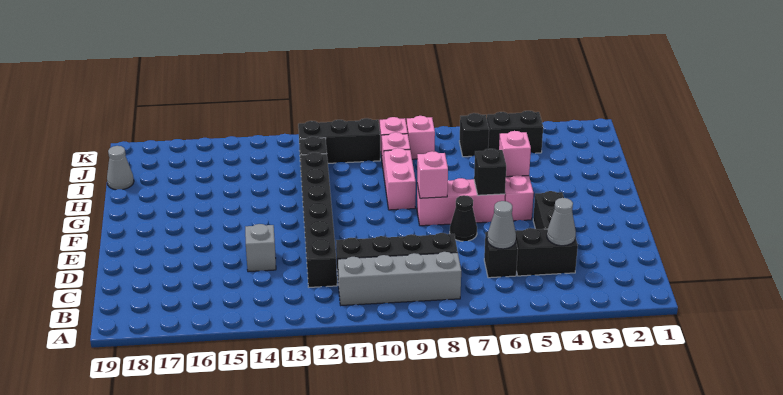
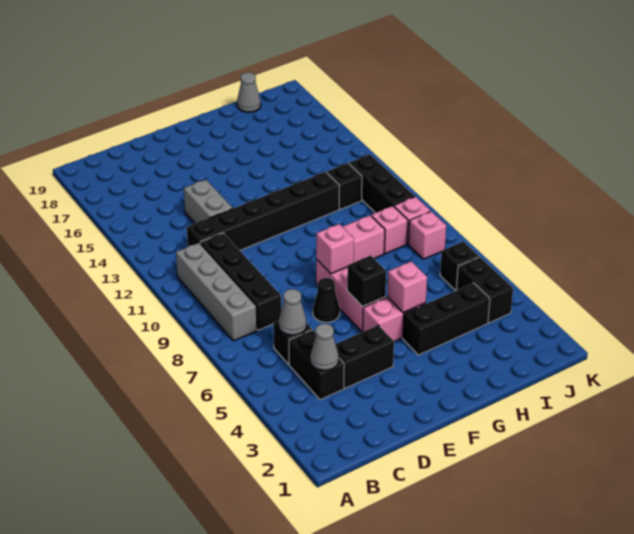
grey 1x1 brick [245,224,276,272] -> grey 1x2 brick [184,180,233,223]
none -> black 1x3 brick [403,283,490,355]

